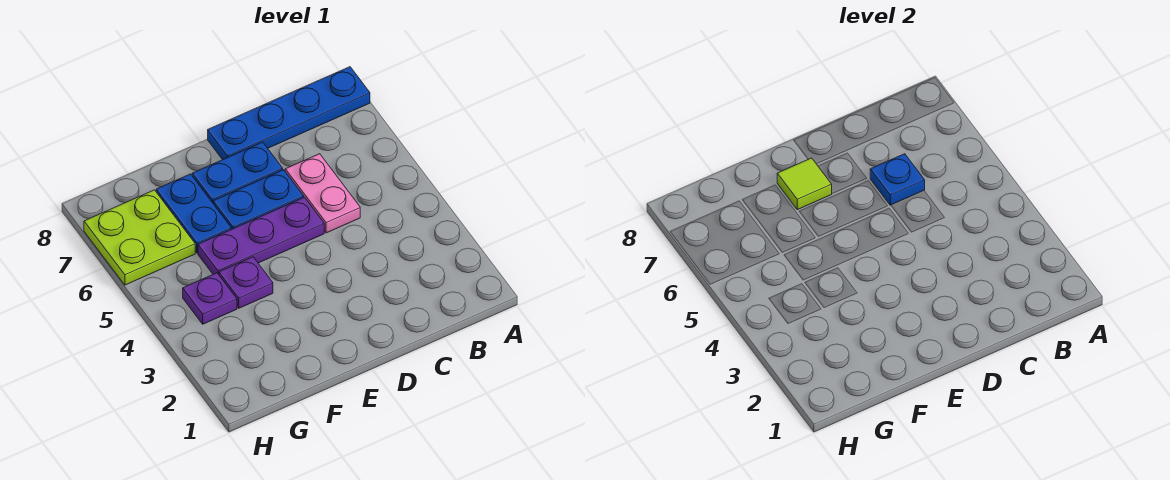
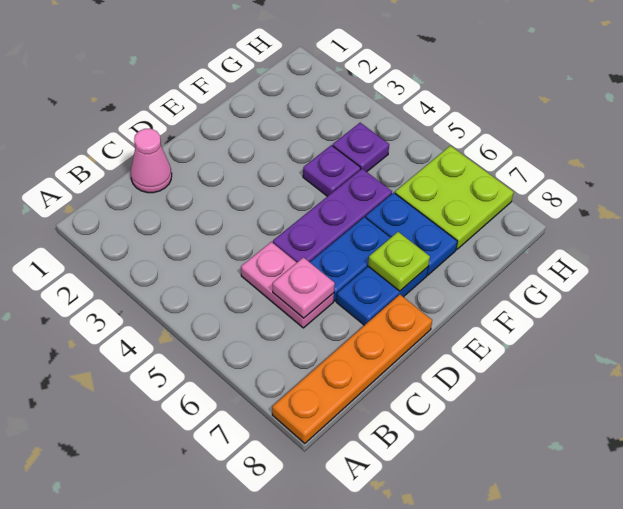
blue 1x4 plate [208,67,370,160] -> orange 1x4 plate [272,295,432,444]
none -> pink 1x1 cone [131,129,172,193]
blue 1x1 plate [870,154,925,205] -> pink 1x1 plate [273,257,335,318]
lime 1x1 tile [777,158,832,210] -> lime 1x1 plate [368,232,430,291]

